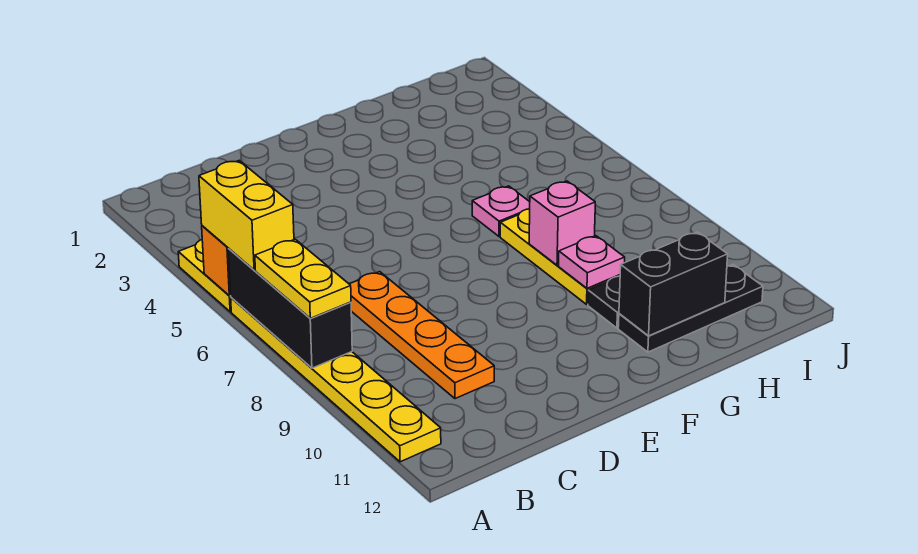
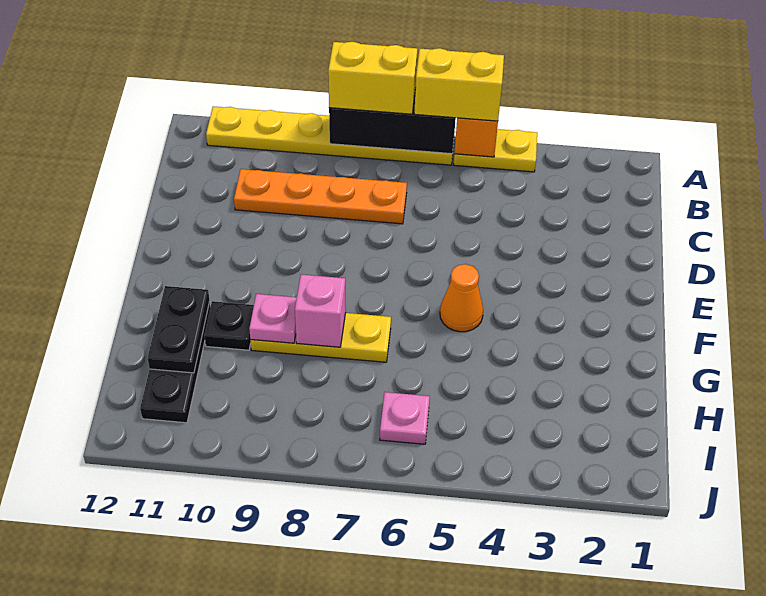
yellow 1x2 plate [255,239,351,318] -> yellow 1x2 brick [328,42,417,114]
none -> orange 1x1 cone [440,264,483,332]
pink 1x1 plate [472,186,530,236] -> pink 1x1 plate moved to [380,392,430,444]
black 1x2 brick [619,232,728,336] -> black 1x2 plate [148,286,210,373]

